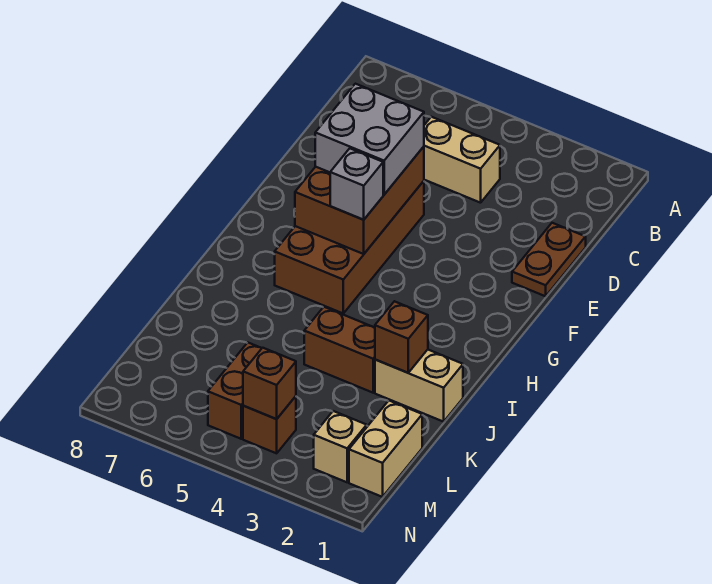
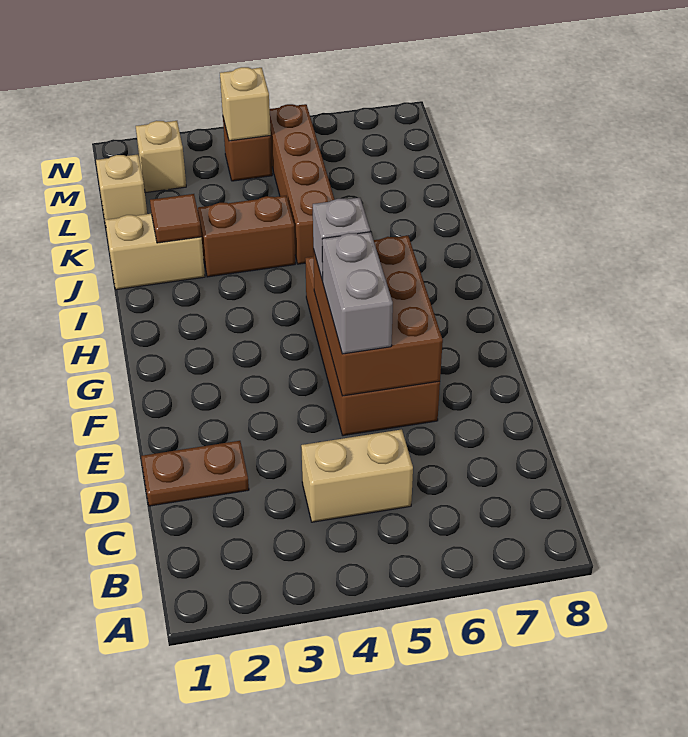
brown 1x2 plate [512,223,586,296] -> brown 1x2 plate turned to [141,441,249,506]
grey 2x2 brick [315,84,424,195] -> grey 1x2 brick [322,232,393,354]
brown 1x1 brick [375,301,428,373] -> brown 1x1 tile [150,194,201,243]
tan 1x2 brick [349,401,422,497] -> tan 1x1 brick [96,154,147,225]
brown 1x2 brick [208,343,262,439] -> brown 1x4 brick [270,104,335,264]
brown 1x1 brick [243,348,296,419] -> tan 1x1 brick [220,67,271,141]

